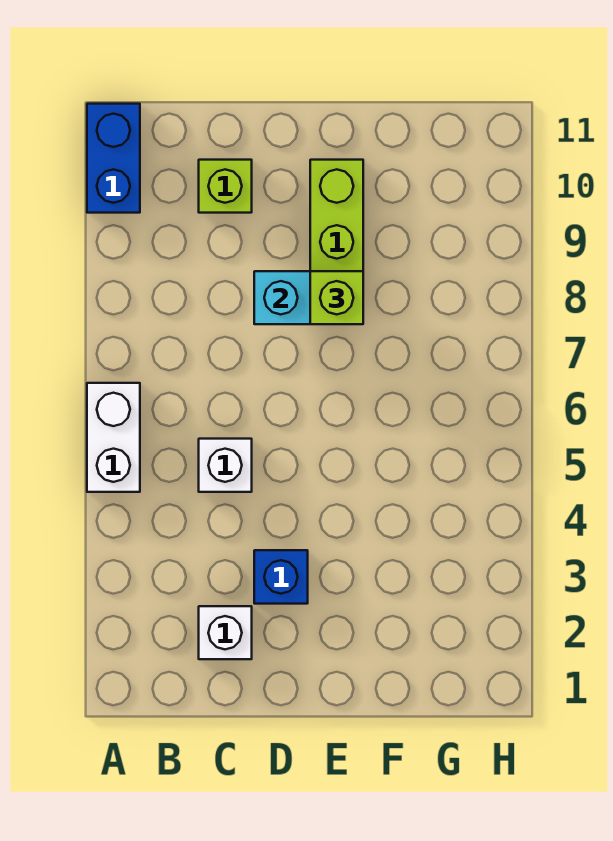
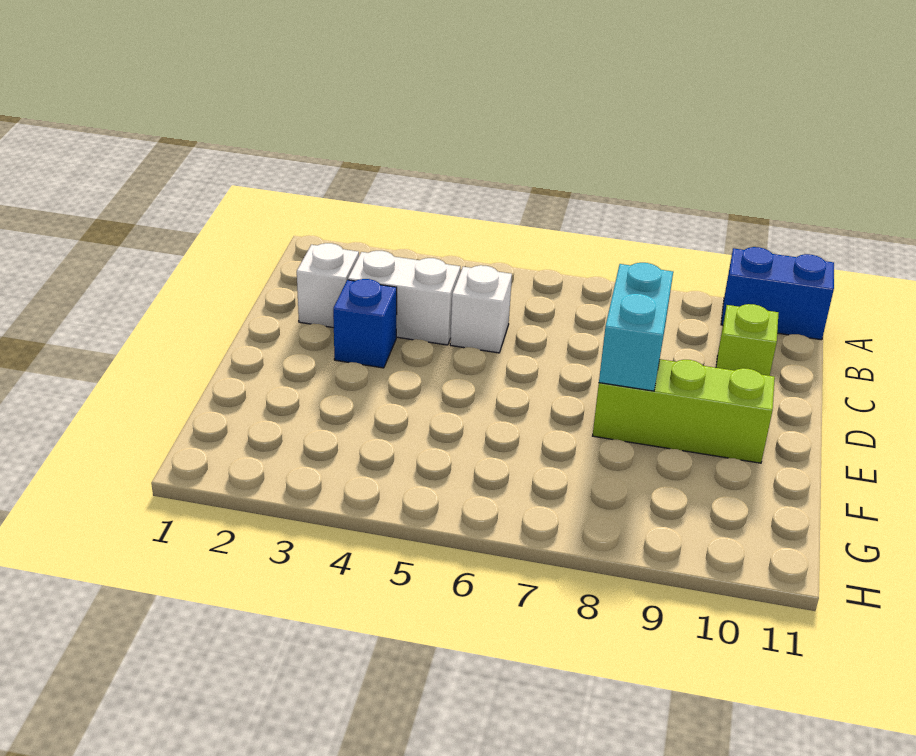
white 1x2 brick [87,383,140,492] -> white 1x2 brick moved to [348,251,460,345]
lime 1x1 brick [310,271,363,324] -> none

